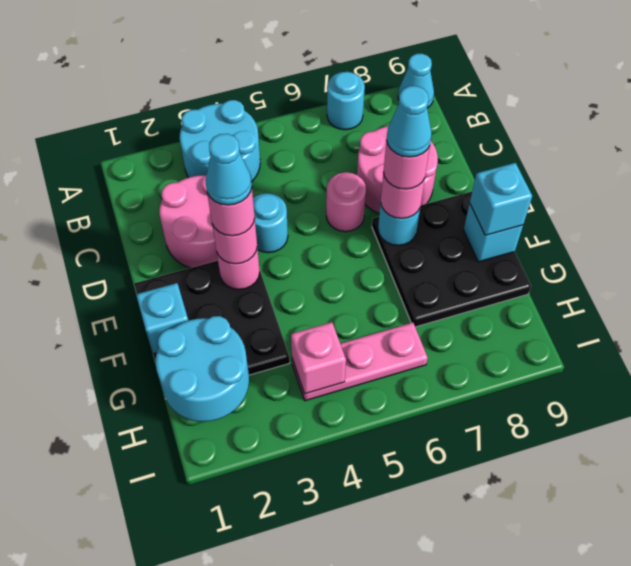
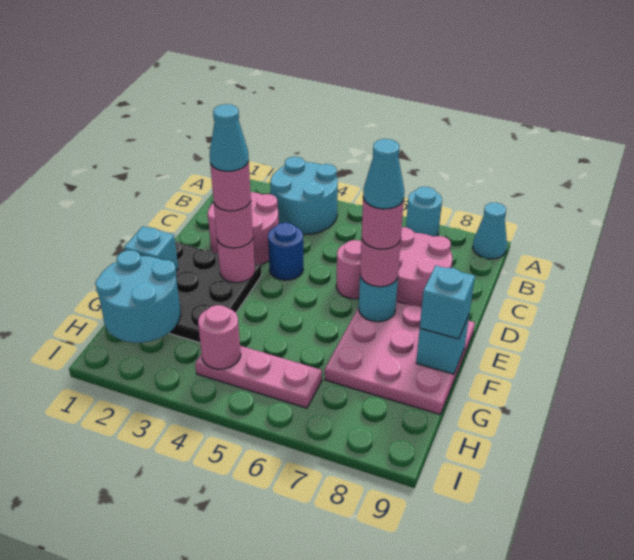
cyan 1x1 round brick [253,193,288,253] -> blue 1x1 round brick [268,223,304,280]
black 3x3 plate [372,192,531,327] -> pink 3x3 plate [325,301,475,415]
pink 1x1 brick [291,322,346,394] -> pink 1x1 round brick [198,305,241,369]

